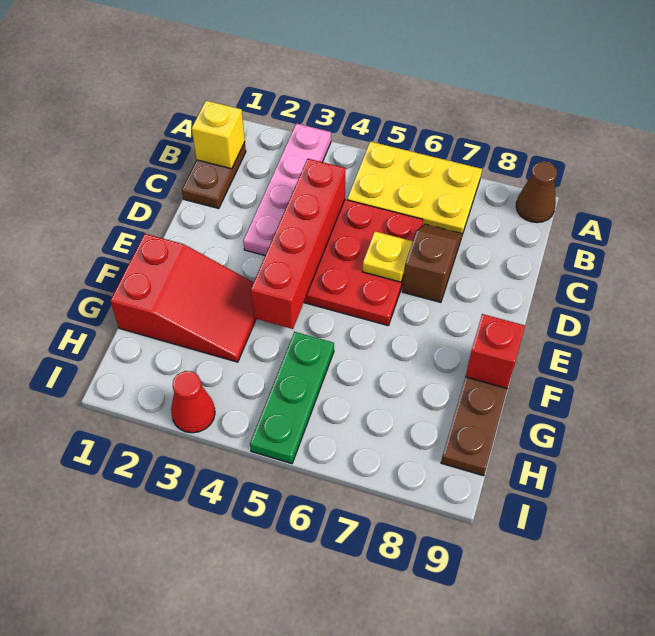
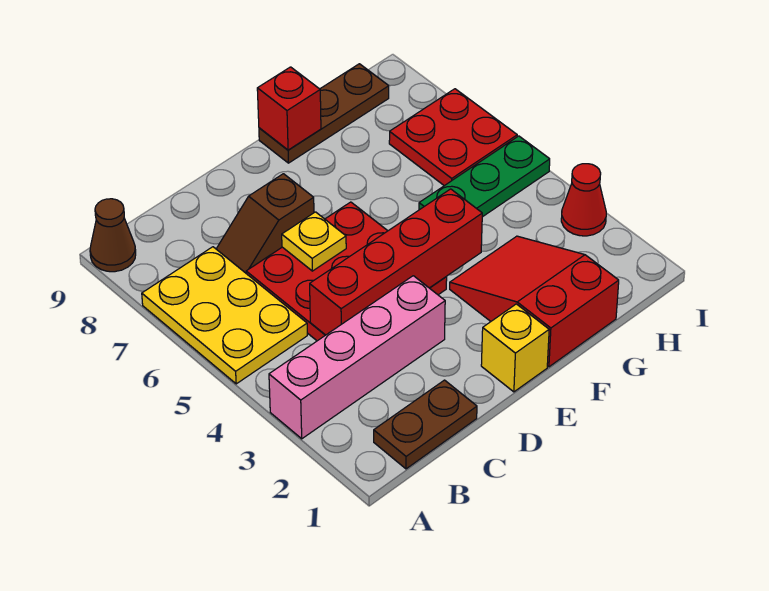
pink 1x4 plate [243,123,331,255] -> pink 1x4 brick [269,276,445,439]
yellow 1x1 brick [192,101,245,169] -> yellow 1x1 brick moved to [481,304,549,392]
none -> red 2x2 plate [389,89,517,186]

